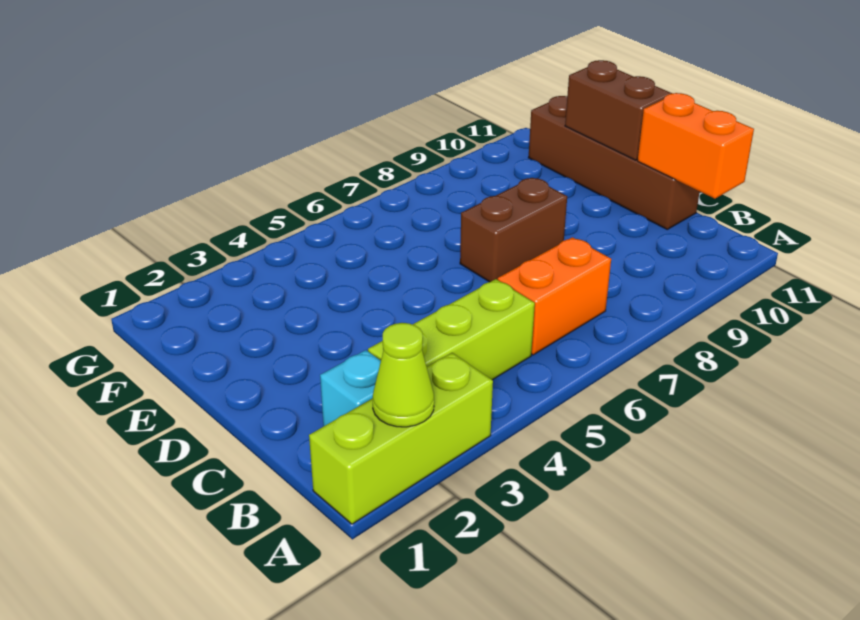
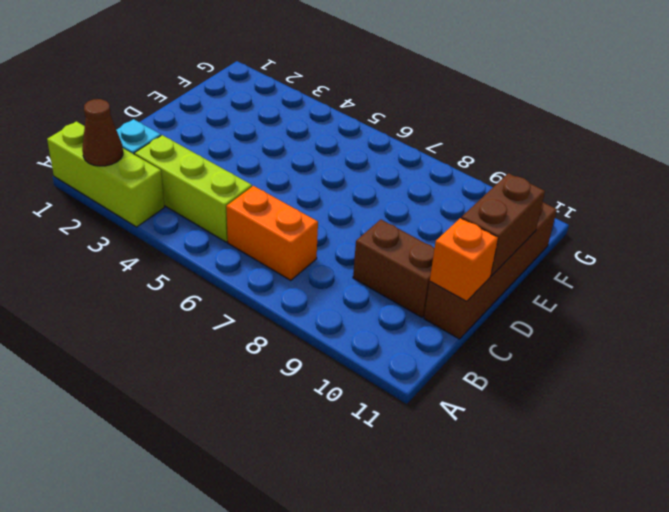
lime 1x1 cone [372,323,434,427] -> brown 1x1 cone [82,99,123,166]
orange 1x2 brick [638,93,754,199] -> orange 1x1 brick [430,218,498,301]
brown 1x2 brick [460,178,567,282] -> brown 1x2 brick moved to [353,220,435,317]

